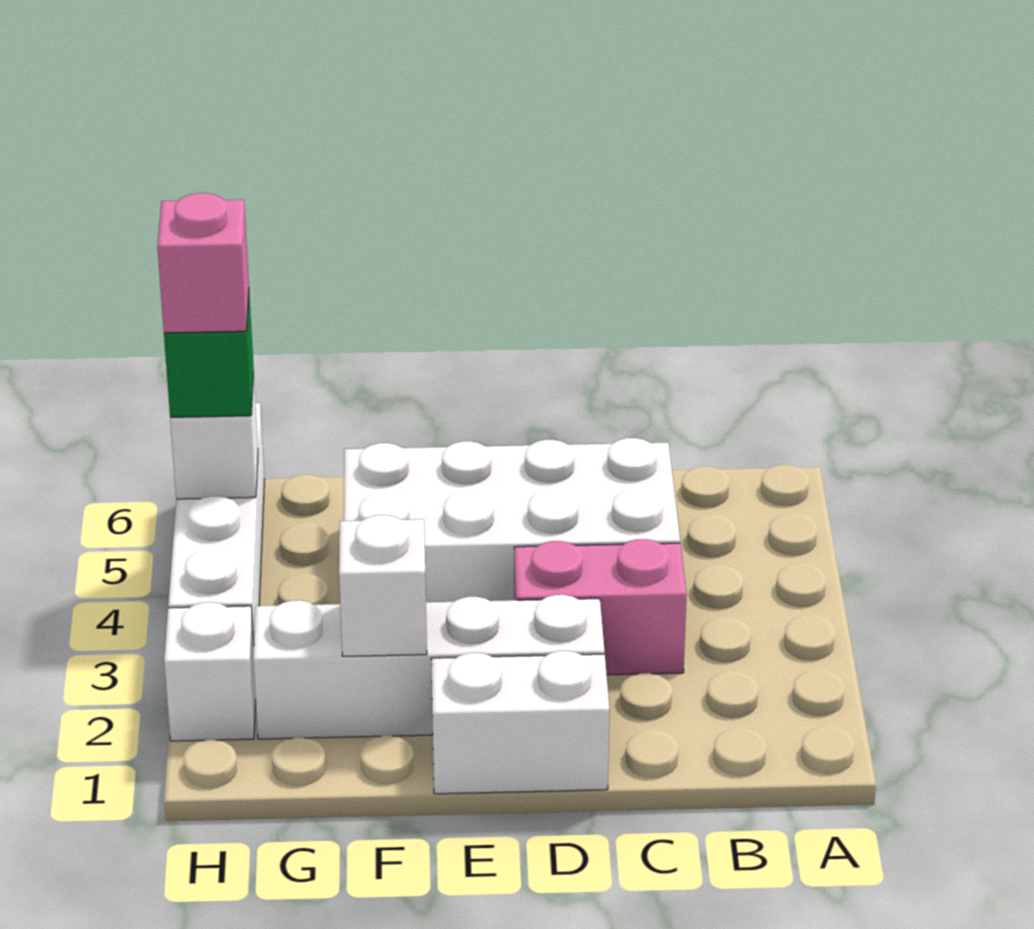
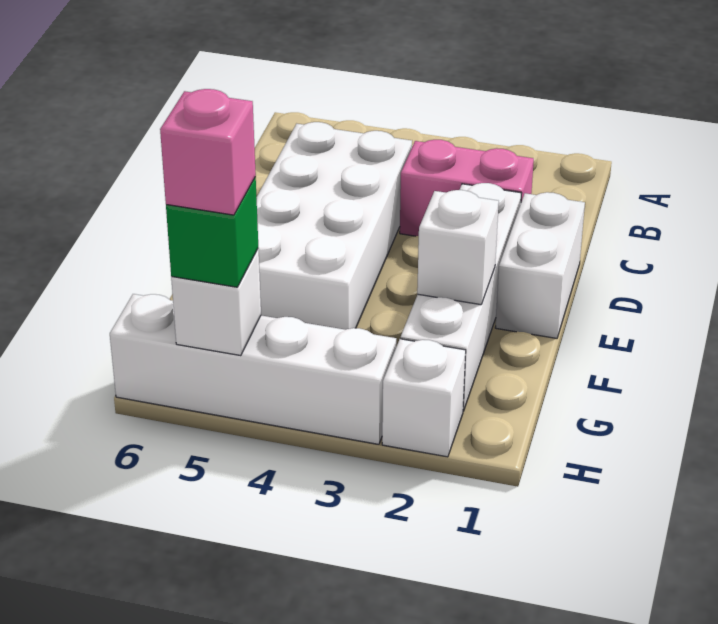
pink 1x2 brick [514,539,687,675] -> pink 1x2 brick turned to [400,140,534,236]

